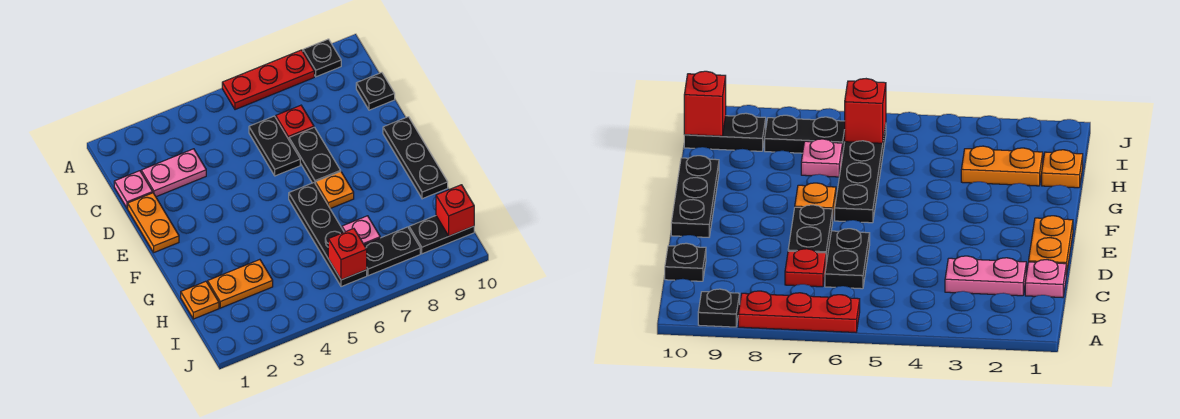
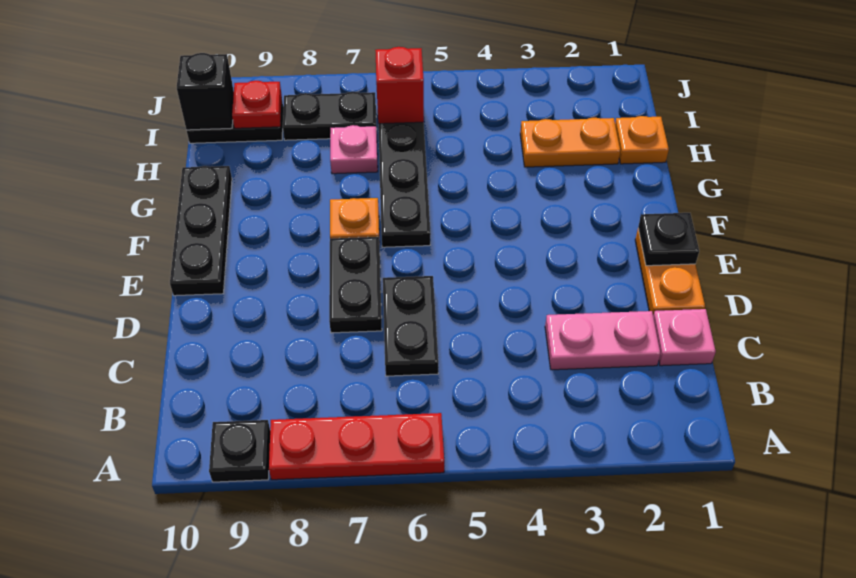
red 1x1 plate [276,105,314,139] -> red 1x1 plate moved to [232,81,282,128]
black 1x1 plate [356,73,395,110] -> black 1x1 plate moved to [638,213,699,266]
red 1x1 brick [436,185,474,236] -> black 1x1 brick [177,53,234,130]

